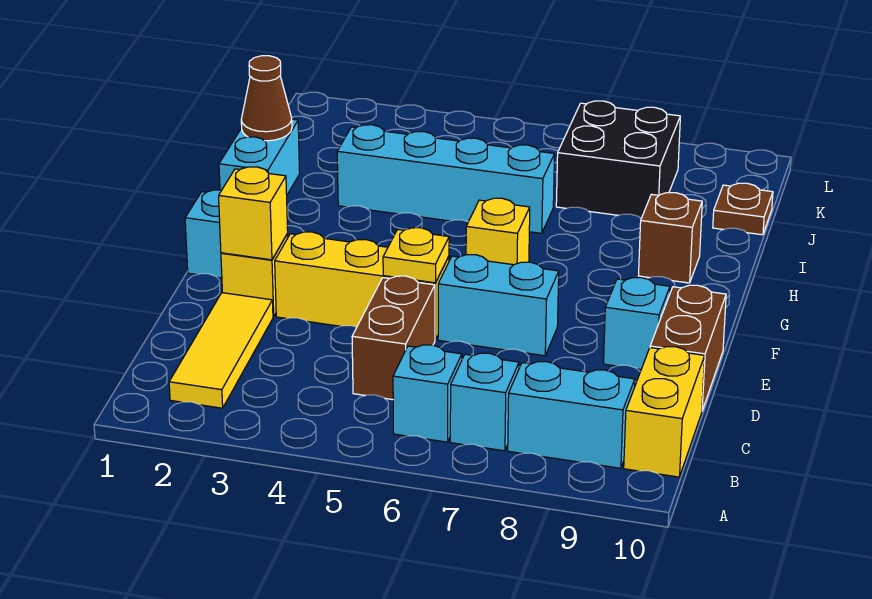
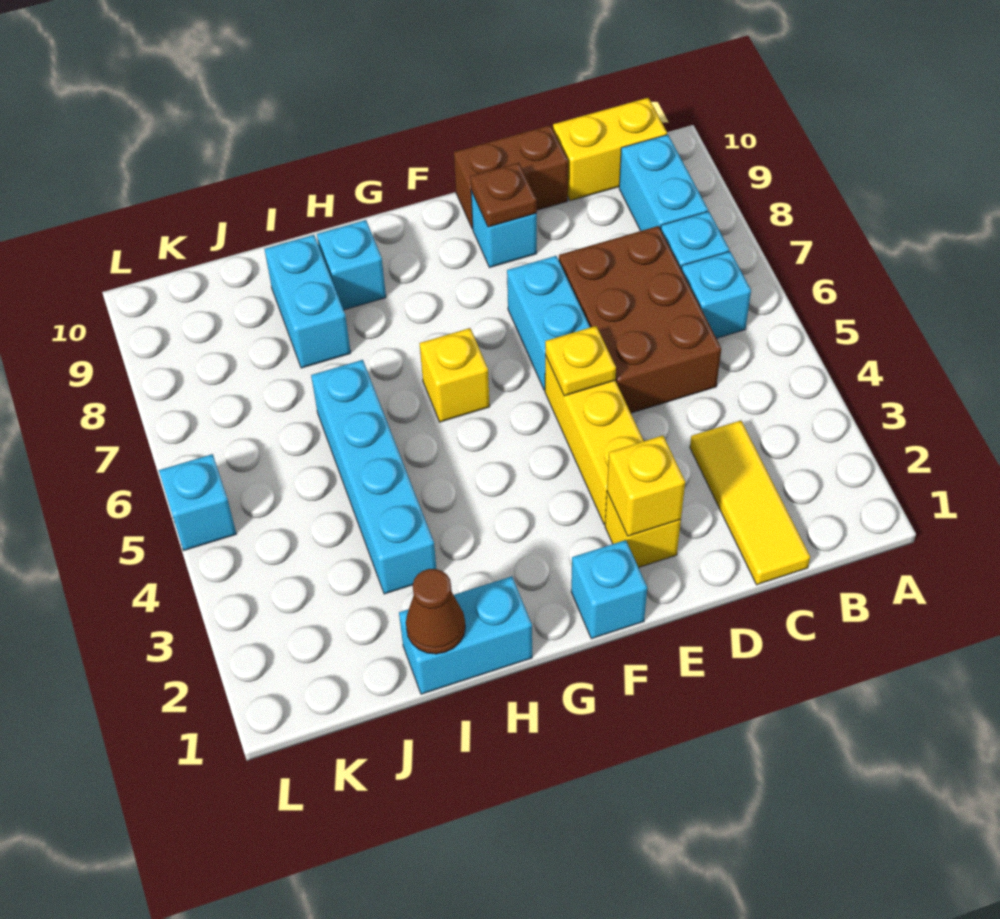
yellow 1x3 tile [169,293,273,408] -> yellow 1x3 tile turned to [690,421,810,585]
brown 1x2 brick [352,276,435,400] -> brown 2x3 brick [559,226,721,413]
brown 1x1 brick [638,193,702,283] -> cyan 1x1 brick [317,220,386,310]
none -> cyan 1x2 brick [265,235,351,368]
black 2x2 brick [556,101,680,218] -> none
brown 1x1 plate [713,183,773,235] -> brown 1x1 plate moved to [470,162,537,227]
none -> cyan 1x1 brick [159,454,236,550]

